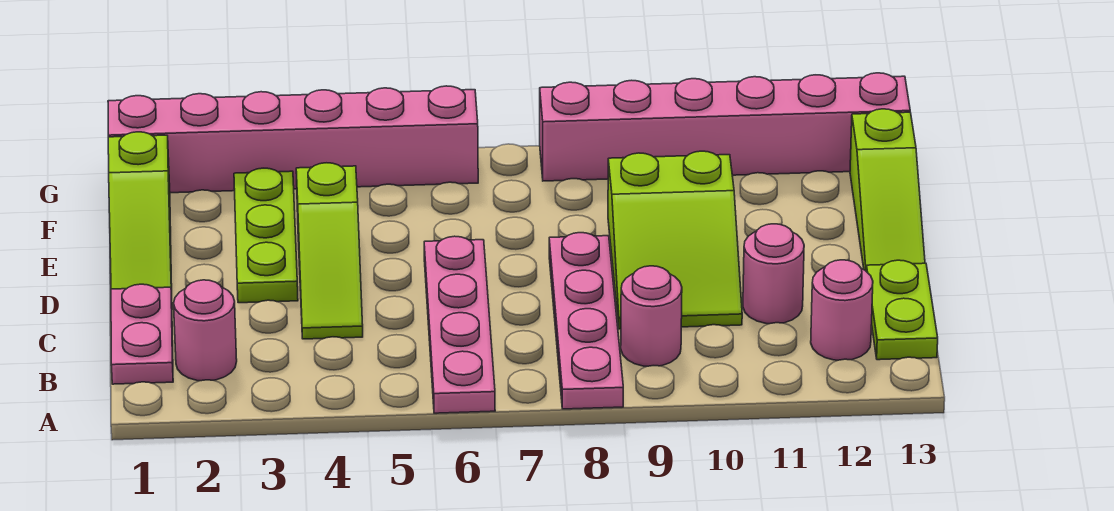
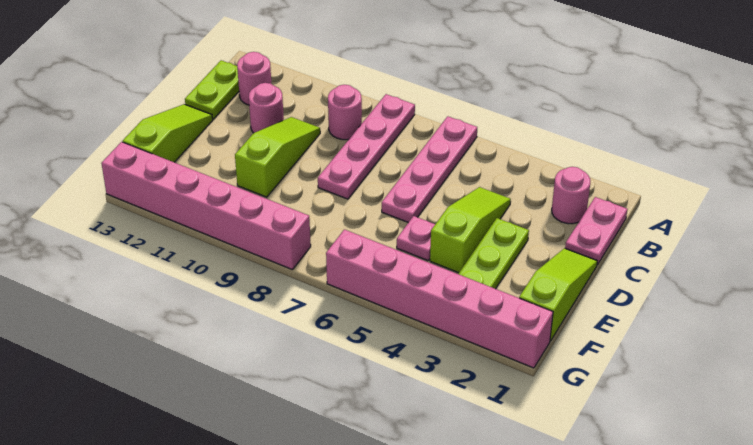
lime 2x3 slope [608,151,742,329] -> lime 1x3 slope [235,117,320,197]
none -> pink 1x1 plate [397,216,435,260]

